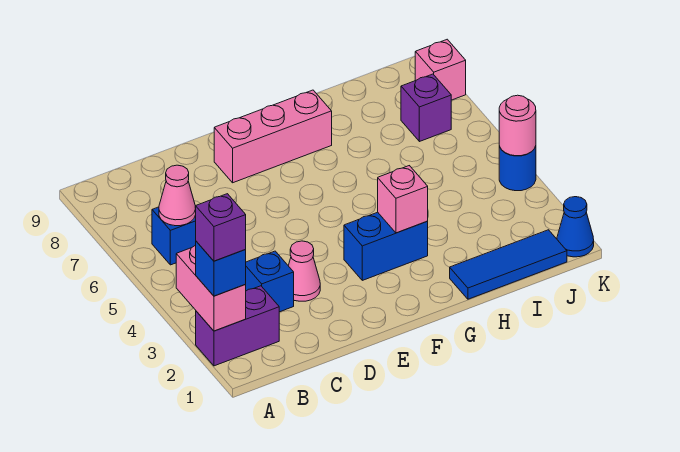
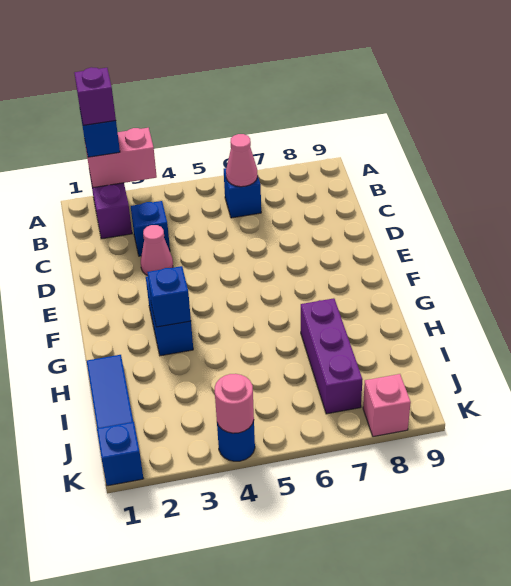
pink 1x3 brick [214,90,332,183] -> none
pink 1x1 brick [378,166,428,233] -> blue 1x1 brick [147,266,191,327]
purple 1x1 brick [401,74,451,142] -> purple 1x3 brick [301,298,362,414]
blue 1x1 cone [557,197,594,257] -> blue 1x1 brick [97,422,144,486]

